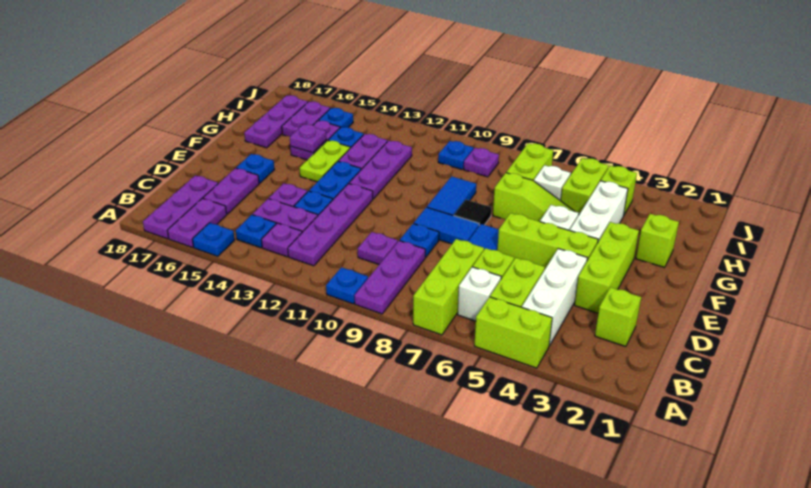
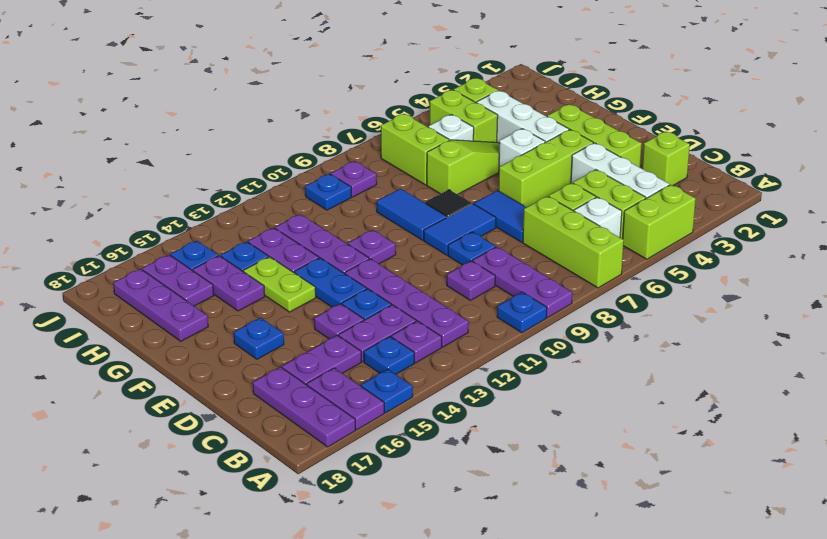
purple 1x2 plate [203,168,259,214] -> purple 1x2 plate turned to [282,335,361,385]
lime 1x1 brick [636,214,679,267] -> none
purple 1x1 plate [290,124,326,153] -> purple 1x1 plate moved to [348,230,396,264]

